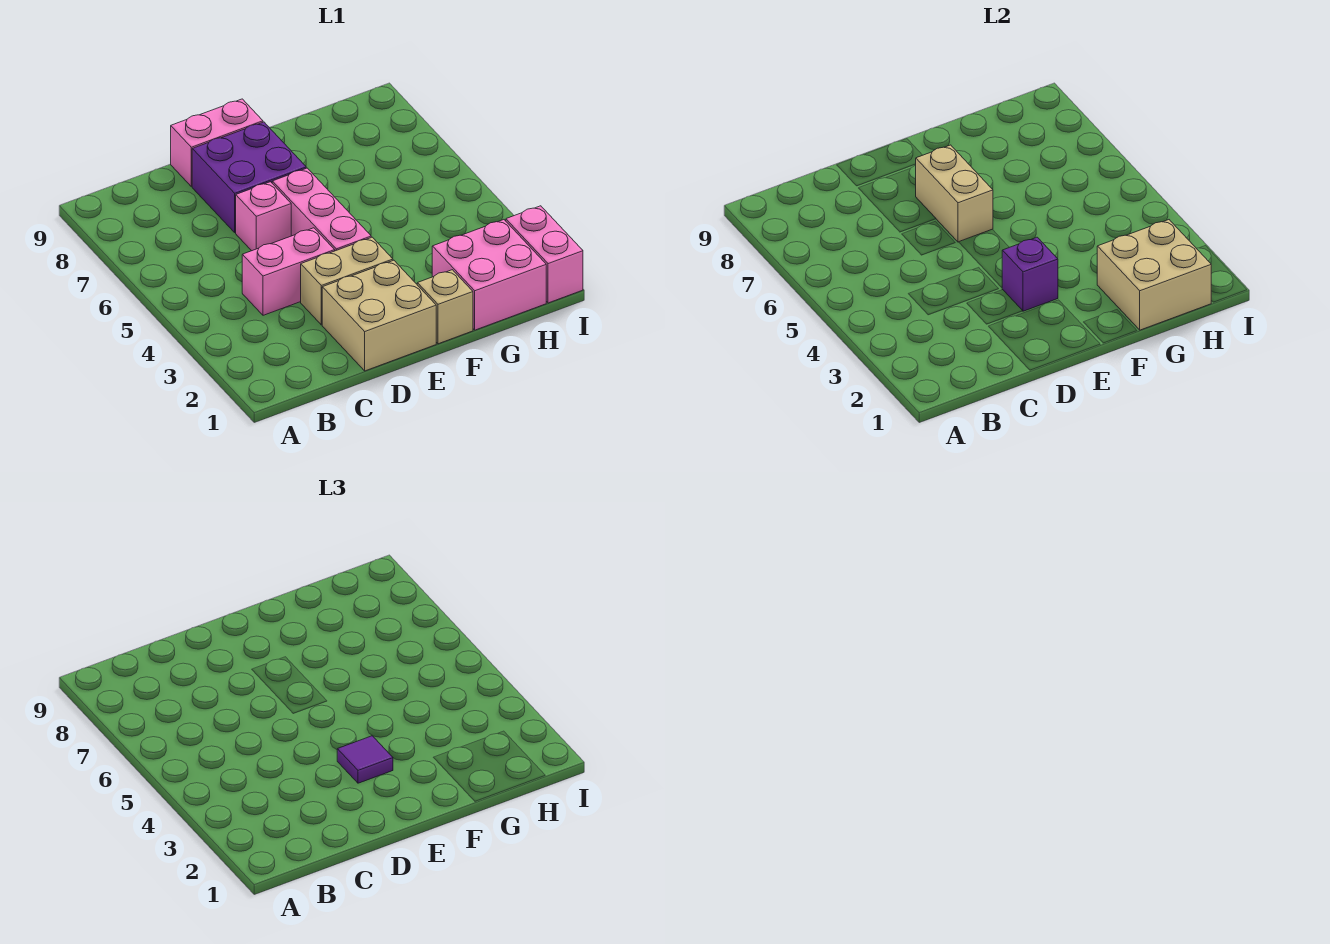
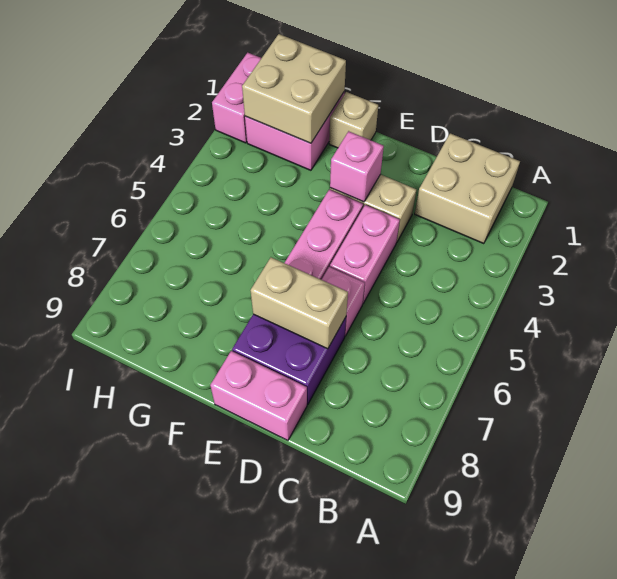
pink 1x2 brick [242,228,335,315] -> pink 1x2 brick turned to [330,205,400,303]
tan 2x2 brick [322,260,436,371] -> tan 2x2 brick moved to [415,133,520,244]
purple 1x1 brick [1002,237,1058,311] -> pink 1x1 brick [330,131,384,202]
purple 1x1 tile [337,736,393,783] -> none
tan 1x2 brick [916,145,993,242] -> tan 1x2 brick turned to [250,257,348,349]

